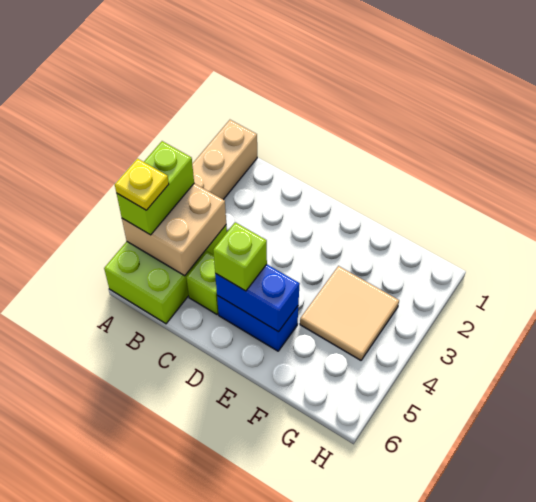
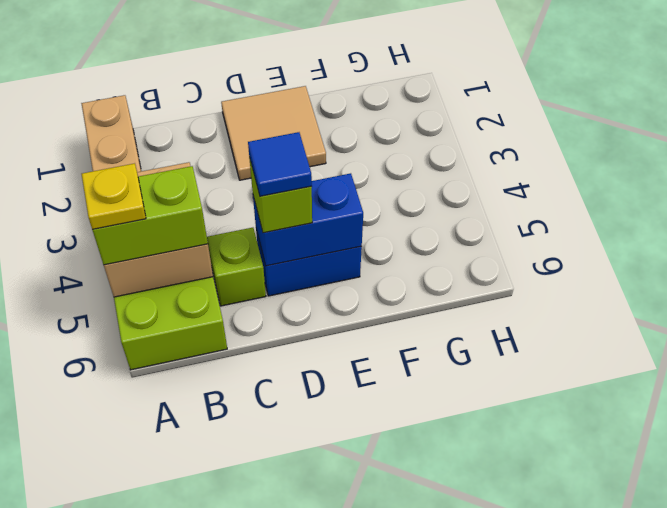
lime 1x2 brick [117,141,194,235] -> lime 1x2 brick turned to [93,166,208,265]
none -> blue 1x1 tile [248,132,312,196]
tan 2x2 tile [300,266,399,360] -> tan 2x2 tile moved to [221,86,326,180]

